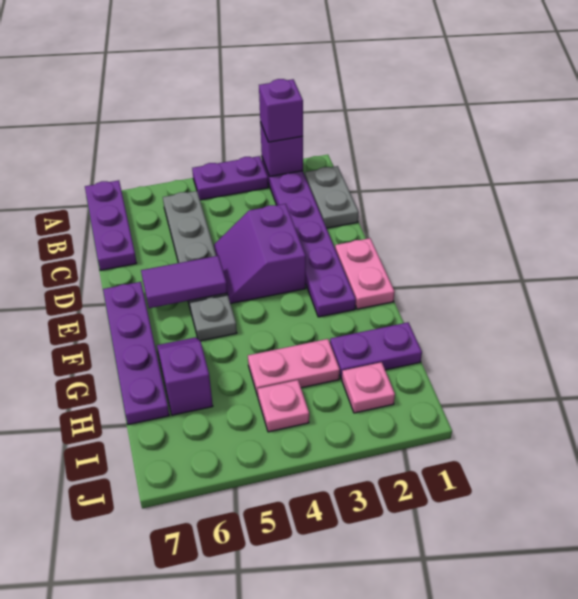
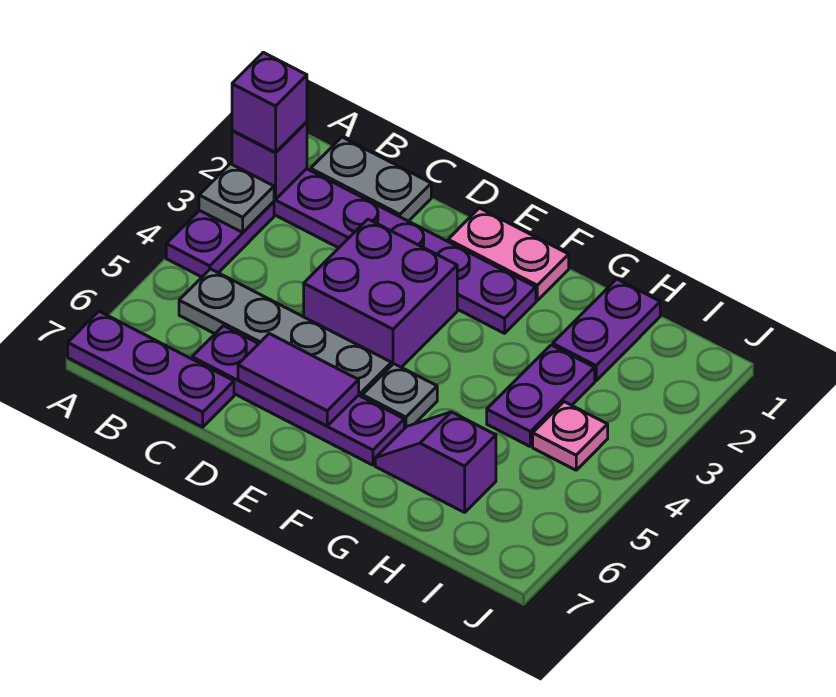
none -> grey 1x1 plate [199,164,274,232]
purple 2x2 slope [214,204,306,304] -> purple 2x2 brick [304,219,457,367]
purple 1x2 tile [141,256,227,308] -> purple 1x2 tile turned to [238,334,359,426]
purple 1x4 plate [103,282,169,425] -> purple 1x4 plate moved to [192,326,404,465]
pink 1x2 plate [248,339,340,396] -> purple 1x2 plate [487,345,595,446]
pink 1x1 plate [342,362,395,413] -> none

